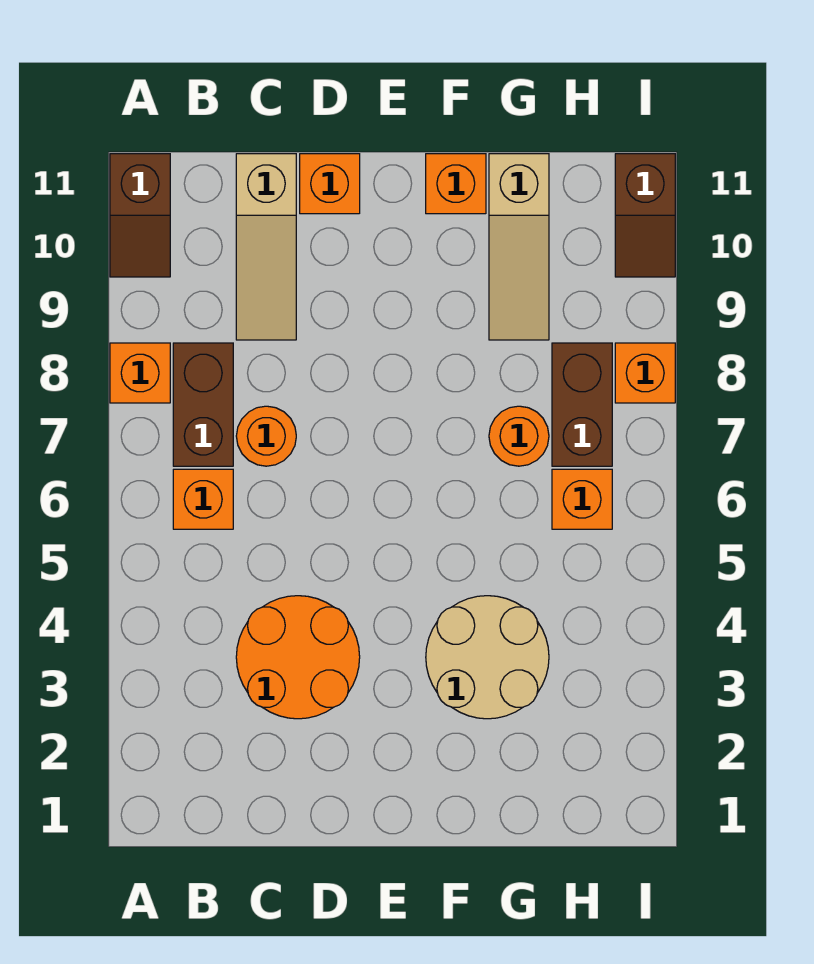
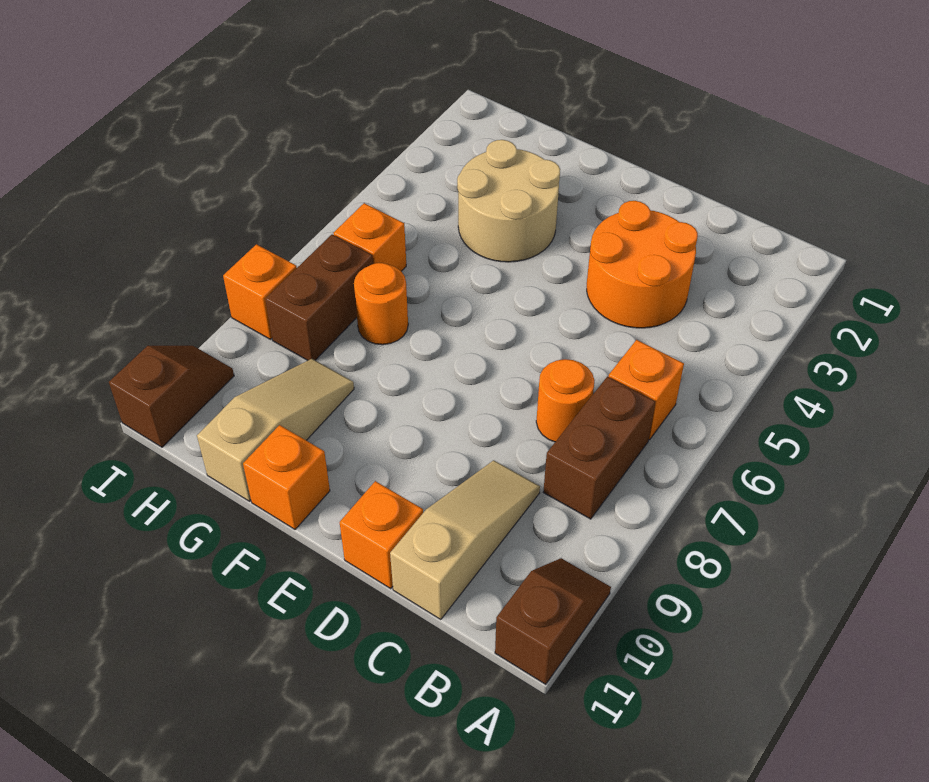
orange 1x1 brick [110,343,170,403] -> none

